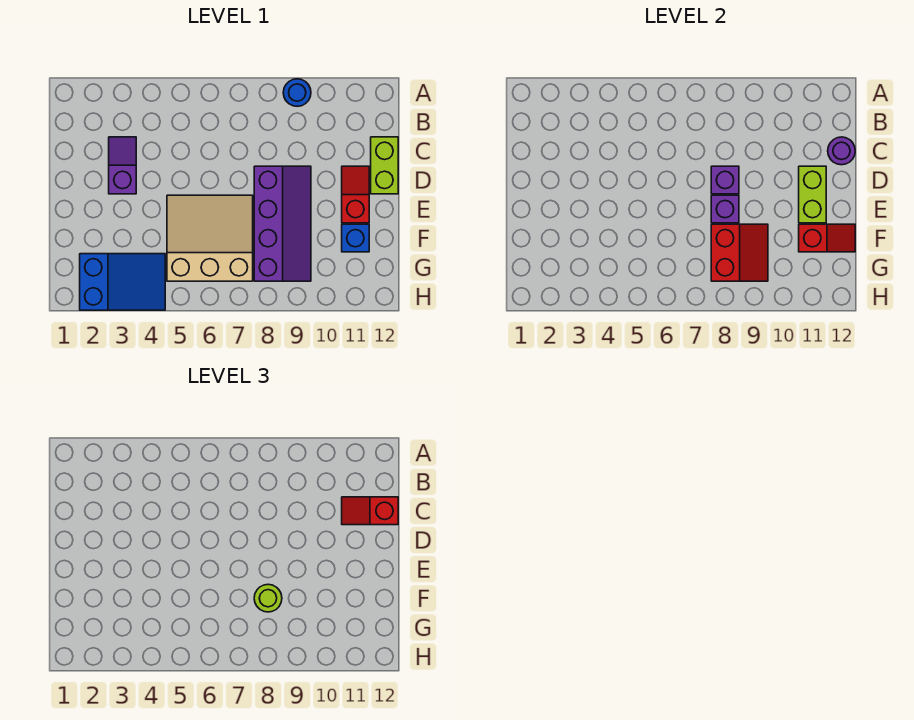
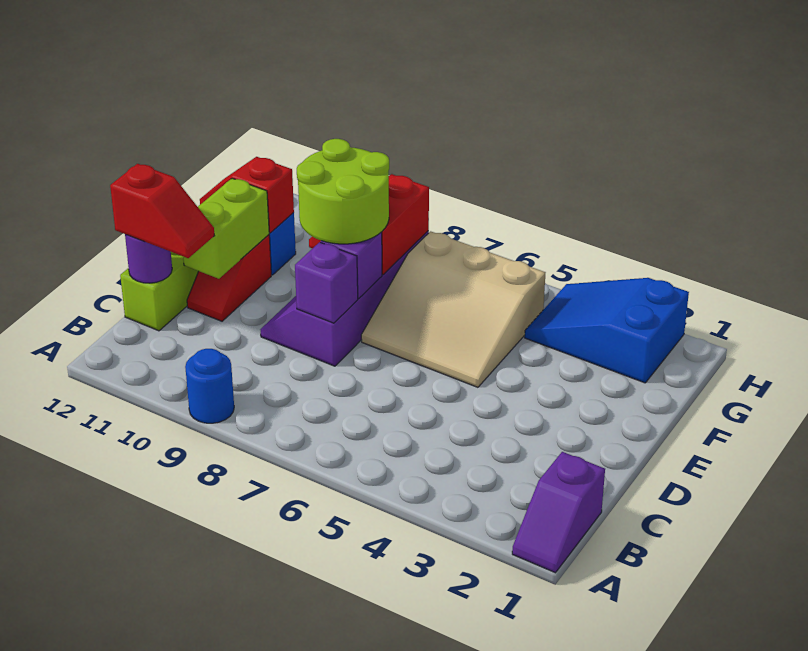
purple 1x2 slope [109,137,136,194] -> purple 1x2 slope moved to [512,452,605,573]
lime 1x1 round brick [254,584,282,612] -> lime 2x2 round brick [297,139,389,244]

